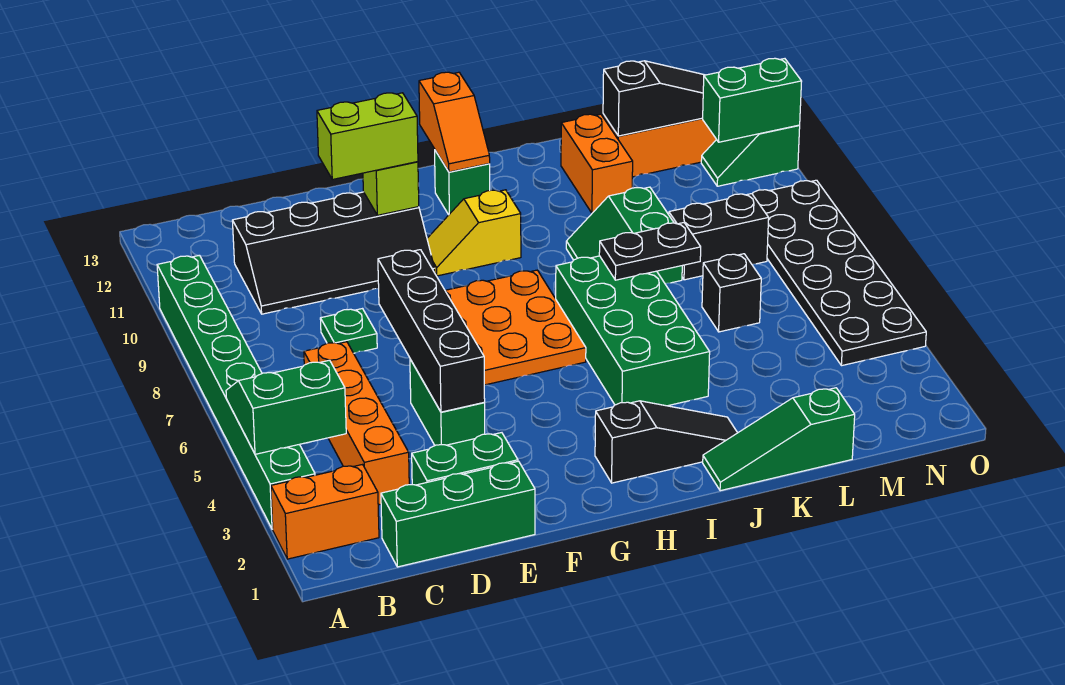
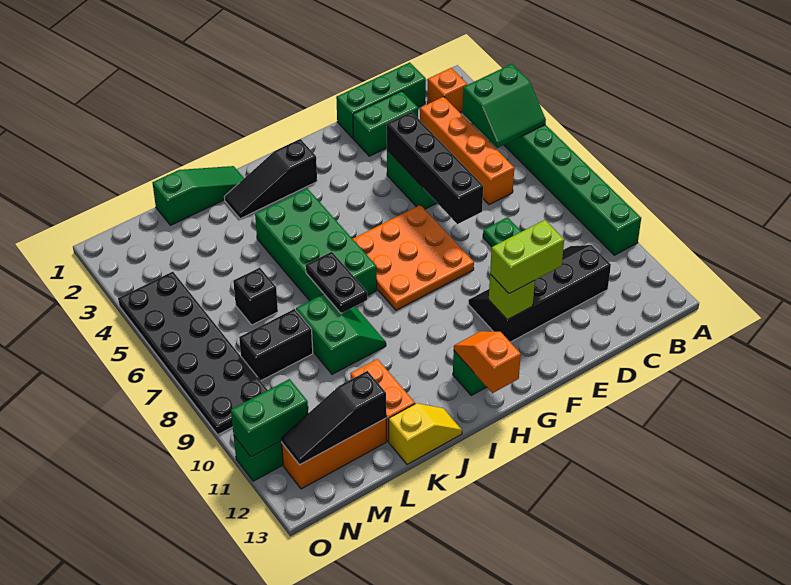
orange 1x2 brick [271,465,379,559] -> orange 1x1 brick [427,68,467,112]
yellow 1x2 slope [427,190,521,276] -> yellow 1x2 slope moved to [389,403,462,465]
black 1x2 plate [599,223,701,280] -> black 1x2 plate turned to [306,252,367,313]

